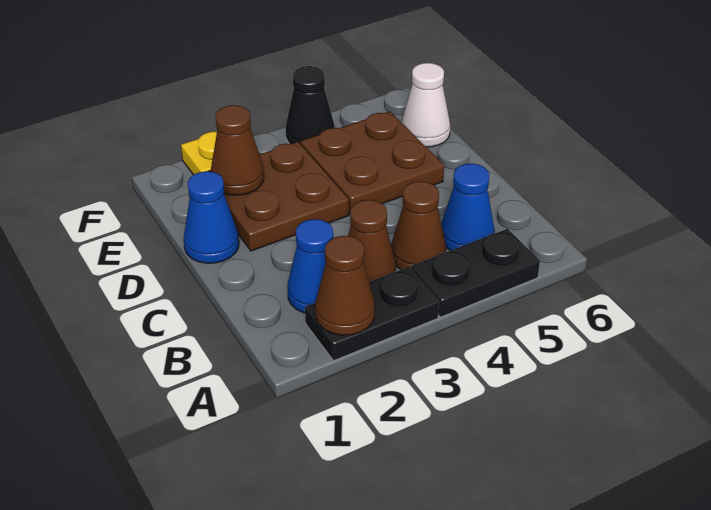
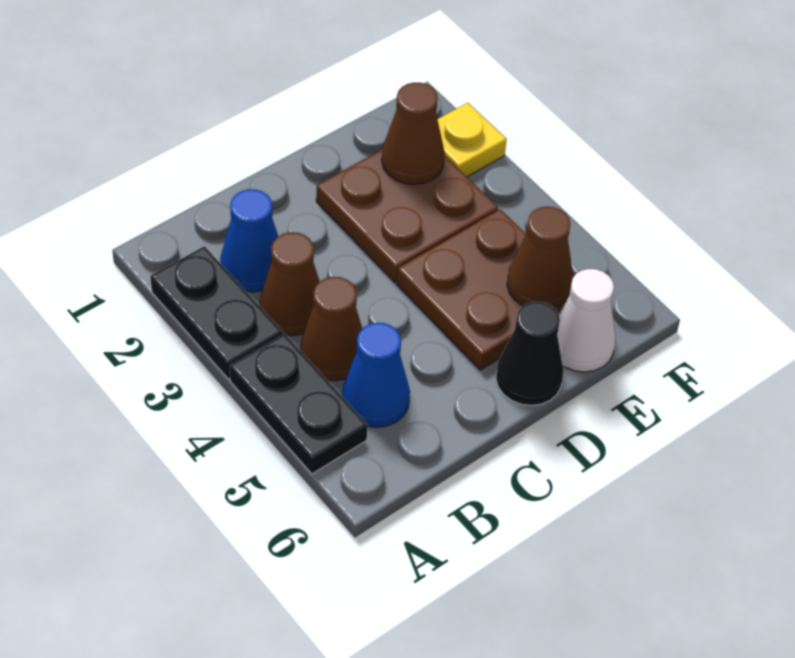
brown 1x1 cone [315,236,375,335] -> brown 1x1 cone moved to [507,207,573,308]
blue 1x1 cone [184,171,239,263] -> none
black 1x1 cone [286,66,335,144] -> black 1x1 cone moved to [496,302,563,406]

